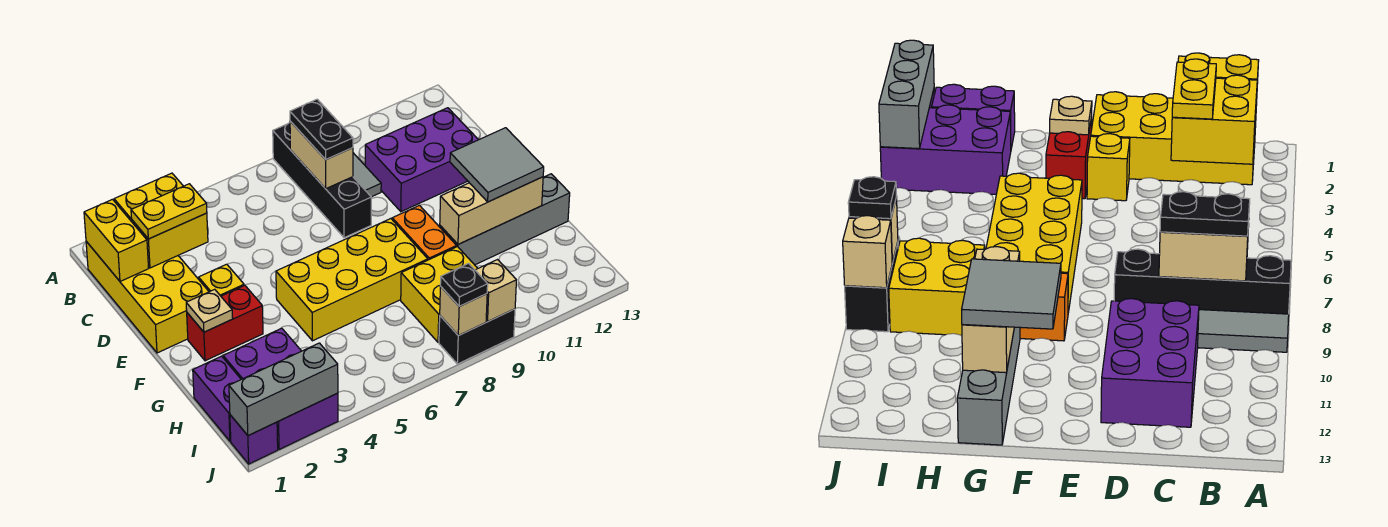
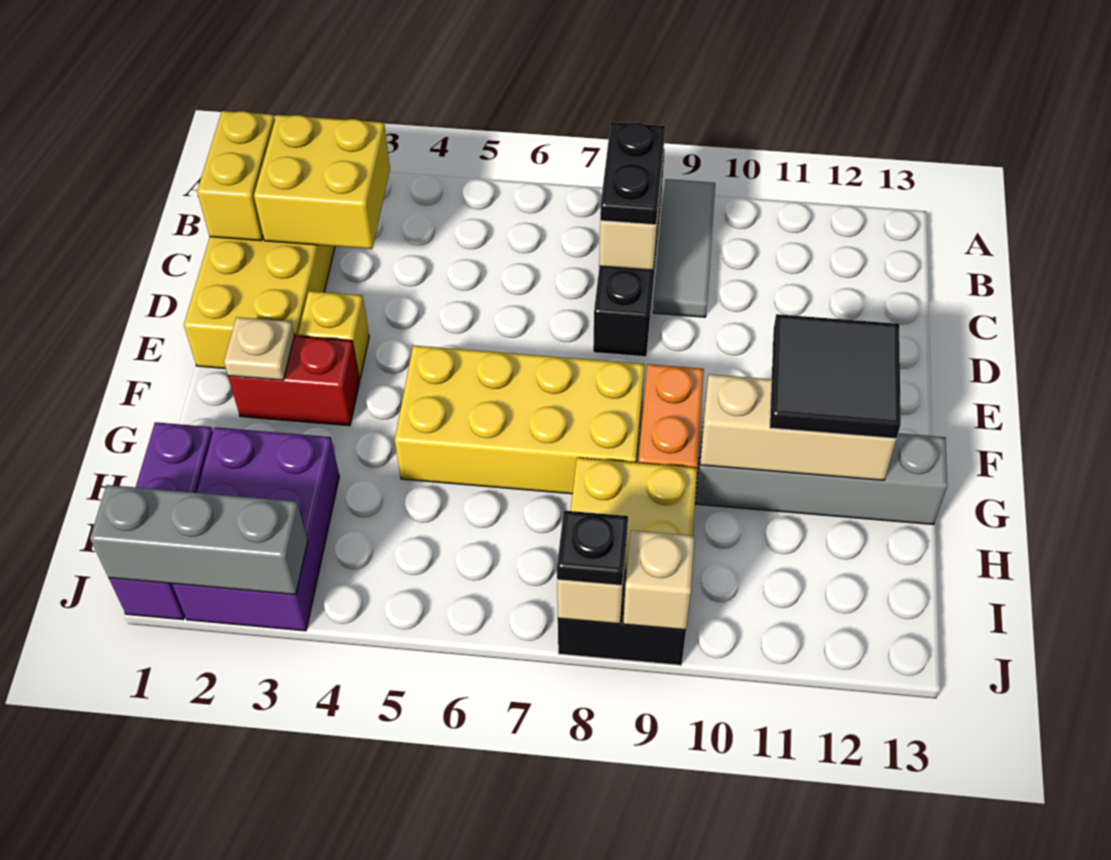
yellow 1x2 plate [131,184,207,239] -> none
purple 2x3 brick [365,108,478,212] -> none
grey 2x2 tile [450,128,544,202] -> black 2x2 tile [770,314,901,438]

